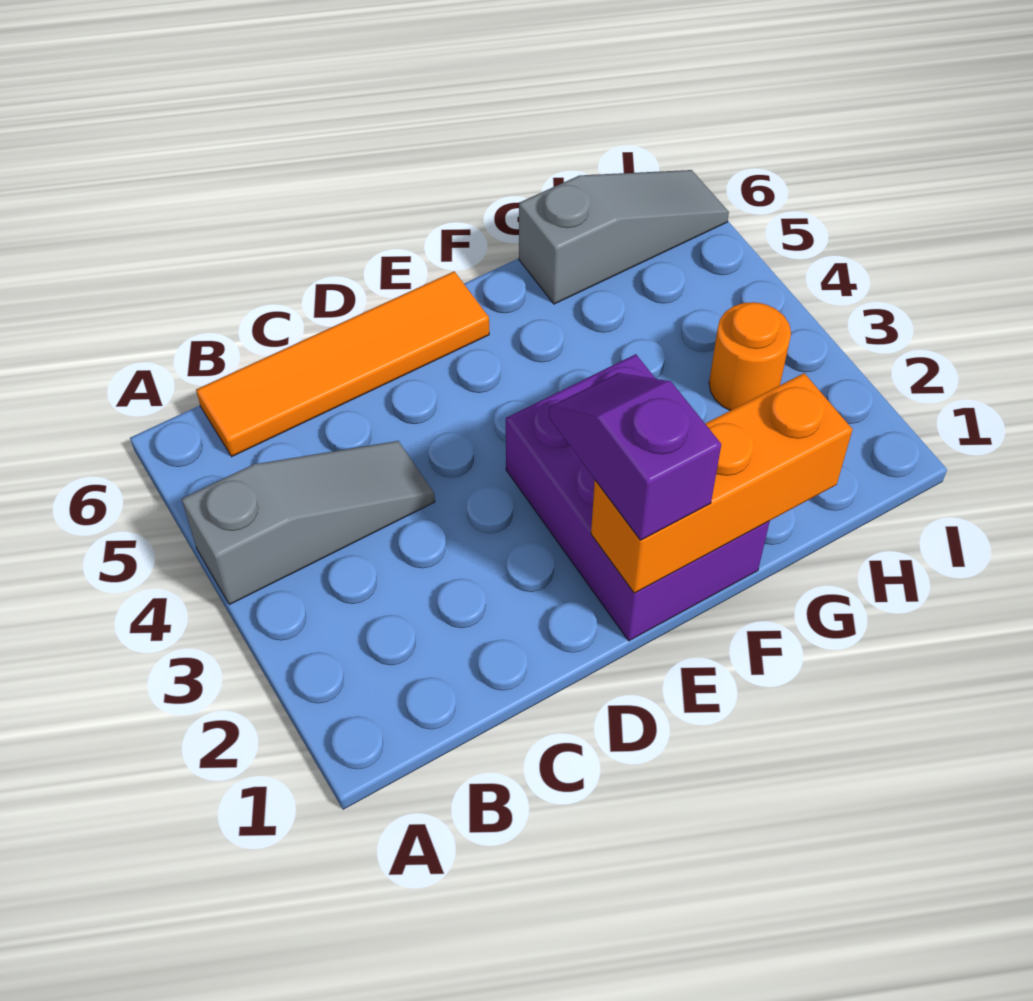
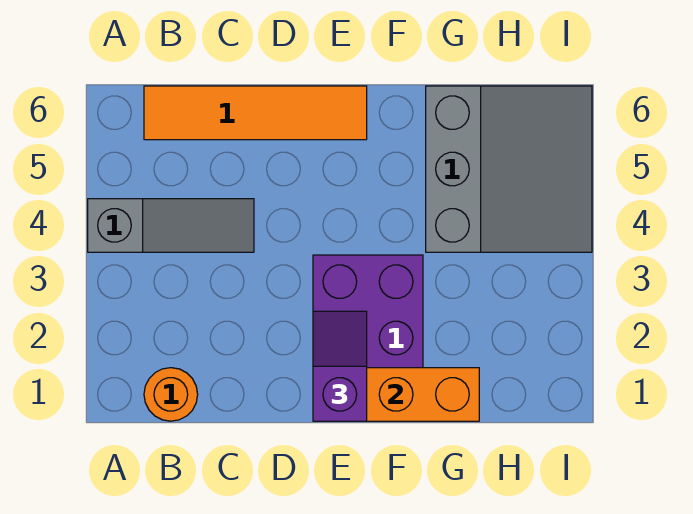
grey 1x3 slope [519,170,729,304] -> grey 3x3 slope [426,86,592,252]
orange 1x1 round brick [709,302,791,410] -> orange 1x1 round brick moved to [144,368,198,421]

